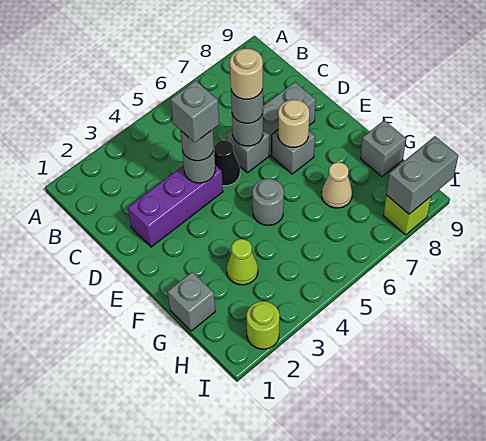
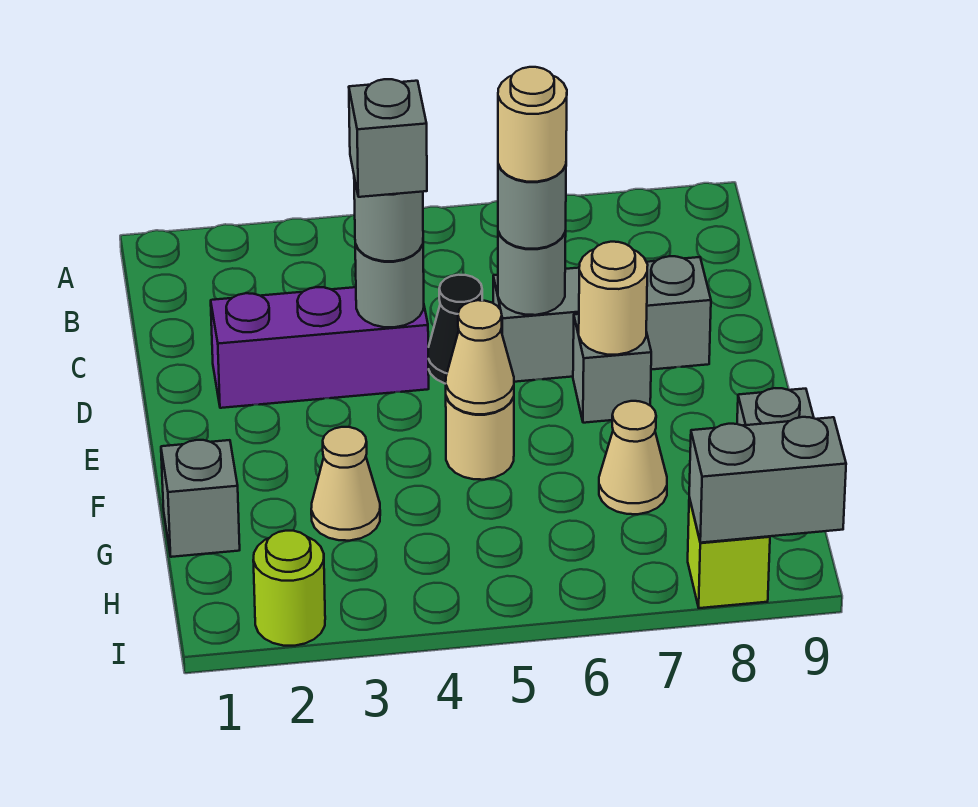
grey 1x1 round brick [253,179,284,225] -> tan 1x1 round brick [446,397,514,480]
none -> tan 1x1 cone [446,300,514,414]
lime 1x1 cone [227,239,258,285] -> tan 1x1 cone [311,427,380,541]

